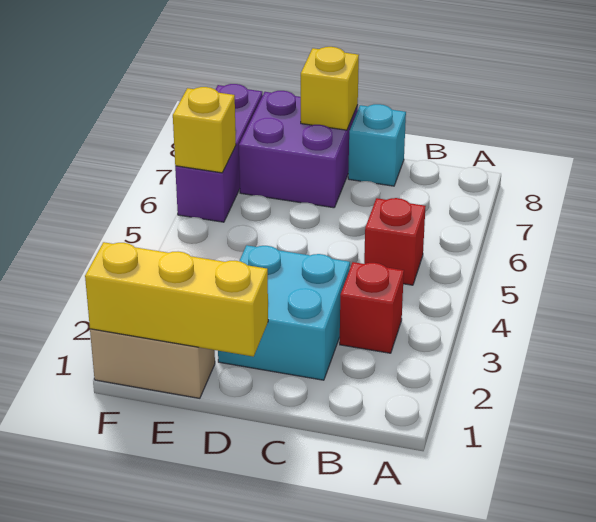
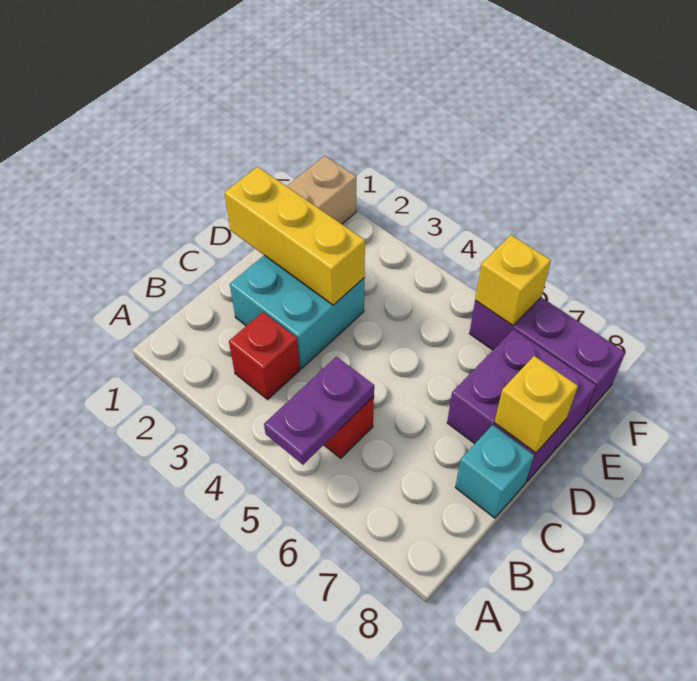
none -> purple 1x2 plate [264,357,374,465]
yellow 1x3 brick [85,242,268,357] -> yellow 1x3 brick turned to [224,167,365,305]

